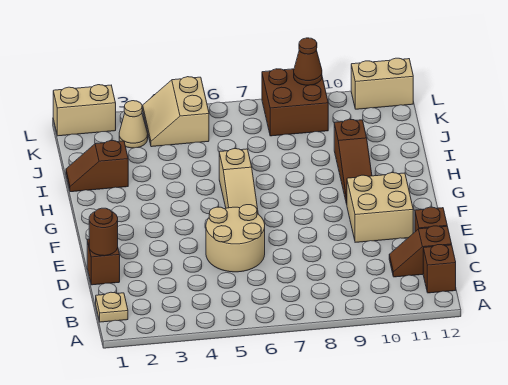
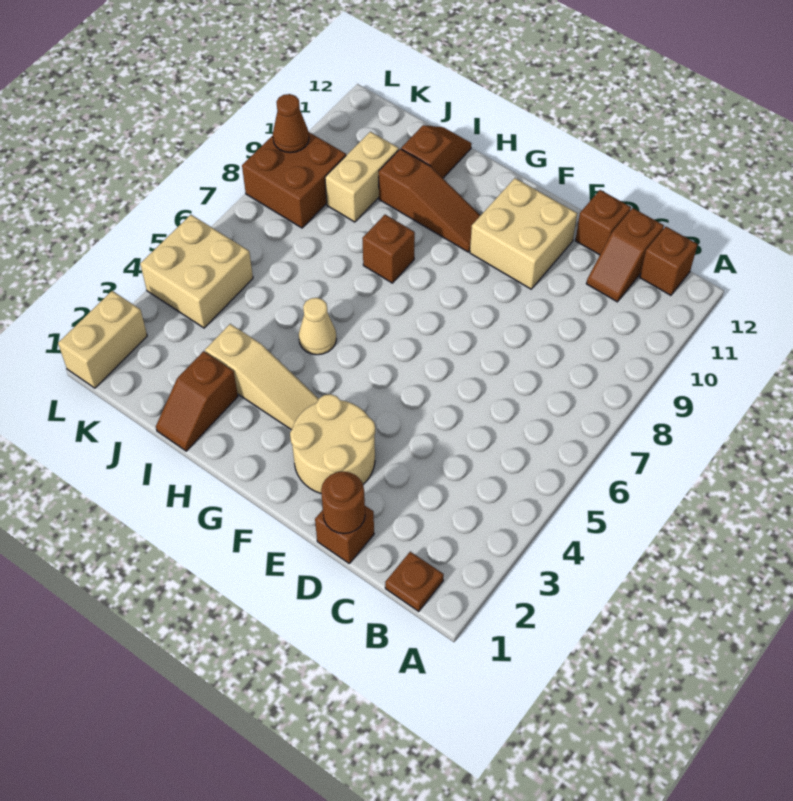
tan 1x1 plate [96,292,128,322] -> brown 1x1 plate [385,552,444,611]
tan 2x2 round brick [206,205,265,272] -> tan 2x2 round brick moved to [290,394,375,493]
tan 1x3 slope [219,149,258,214] -> tan 1x3 slope moved to [205,324,319,430]
none -> brown 1x1 brick [362,215,415,283]
none -> brown 1x2 slope [401,125,472,178]
tan 1x1 cone [119,101,148,148] -> tan 1x1 cone moved to [299,298,336,355]
tan 2x2 slope [142,77,209,147] -> tan 2x2 brick [140,215,253,328]
tan 1x2 brick [351,58,413,109] -> tan 1x2 brick moved to [325,132,399,222]

